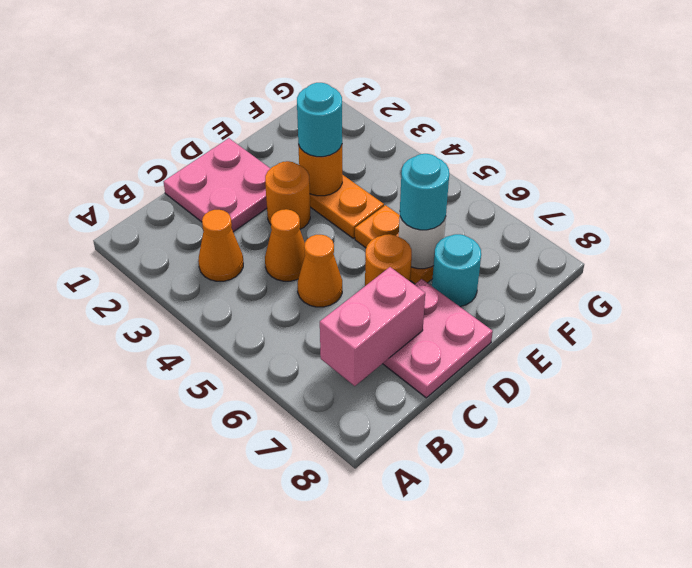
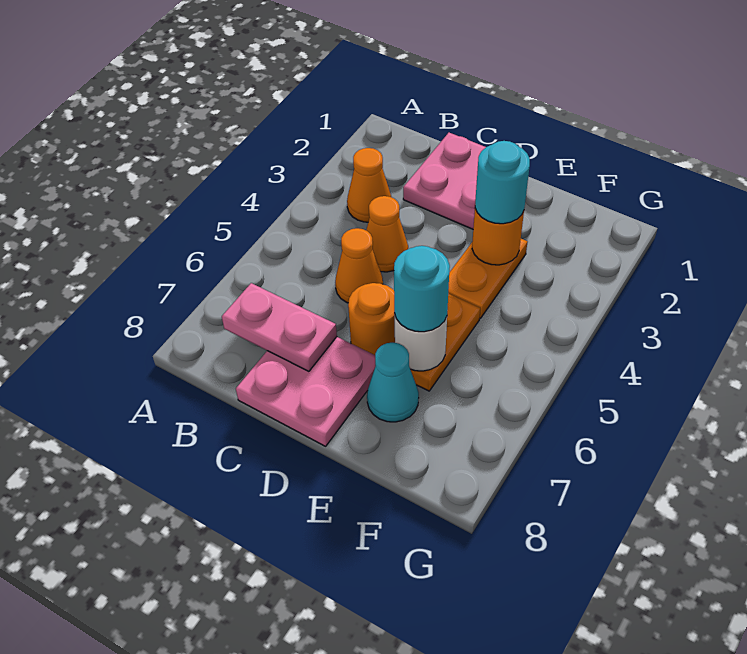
pink 1x2 brick [320,267,425,386] -> pink 1x2 plate [222,283,337,371]
orange 1x1 round brick [265,161,310,229] -> none
cyan 1x1 round brick [432,234,481,306] -> cyan 1x1 cone [367,343,419,422]

